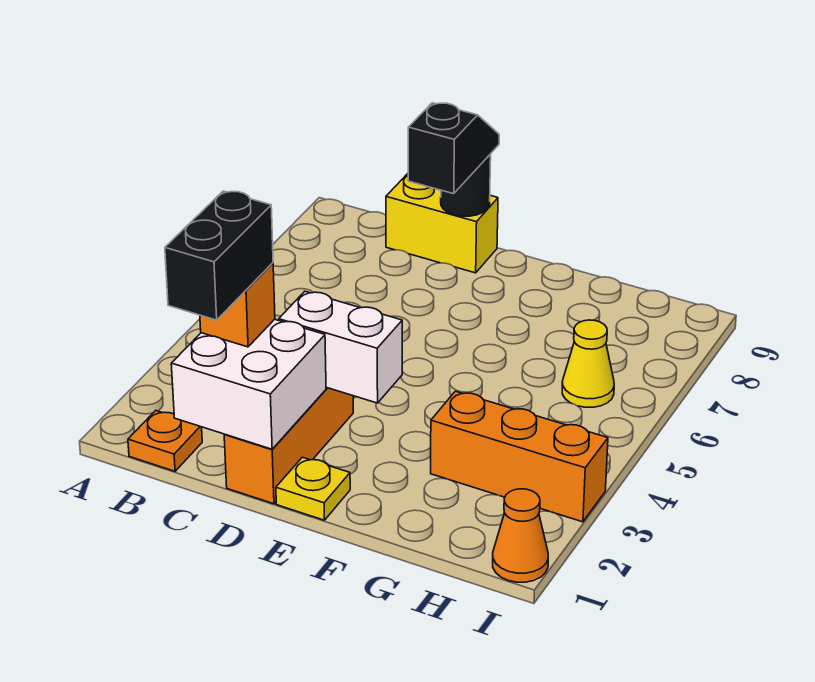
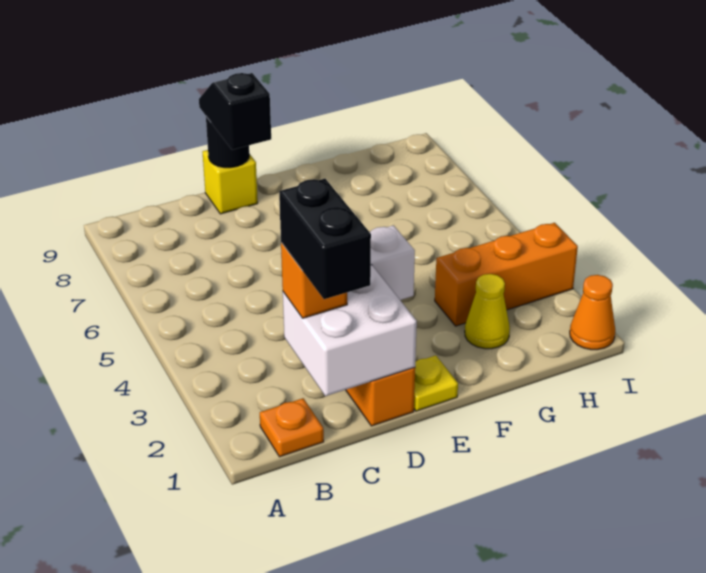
yellow 1x2 brick [386,174,498,273] -> yellow 1x1 brick [203,150,258,214]
yellow 1x1 cone [562,320,614,407] -> yellow 1x1 cone moved to [465,274,510,349]

